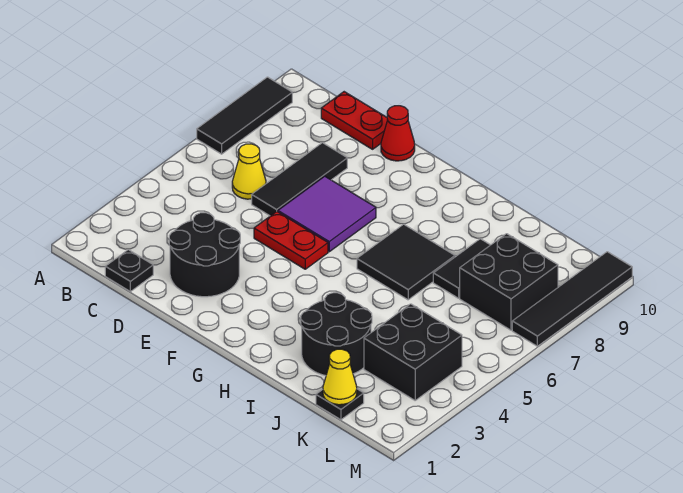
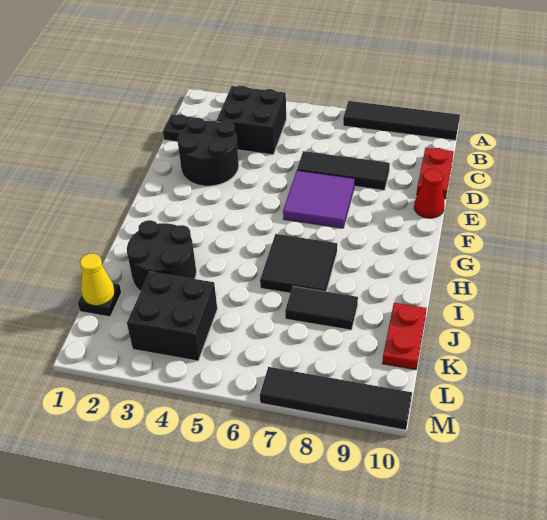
black 1x3 tile [197,77,292,154] -> black 1x4 tile [343,101,460,140]
yellow 1x1 cone [232,144,266,199] -> none
red 1x2 plate [254,211,328,269] -> red 1x2 plate moved to [382,303,427,370]
black 2x2 brick [460,234,558,330] -> black 2x2 brick moved to [216,86,286,155]

